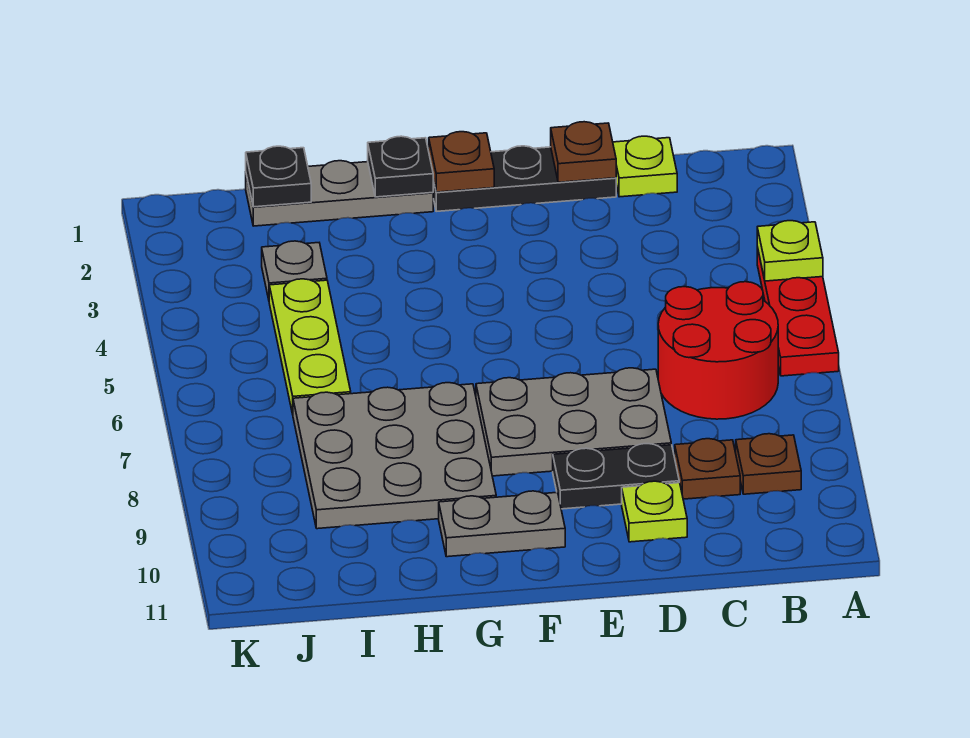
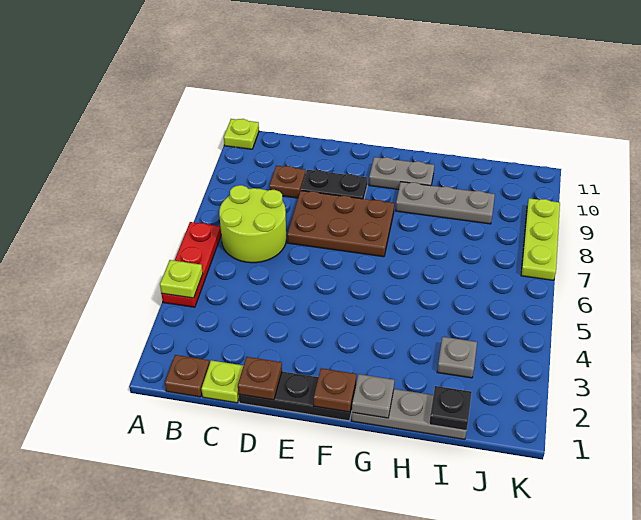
red 2x2 round brick [658,282,778,419] -> lime 2x2 round brick [219,185,286,263]
brown 1x1 plate [736,434,801,494] -> brown 1x1 plate moved to [165,355,210,397]
grey 2x3 plate [476,368,671,476] -> brown 2x3 plate [287,191,394,257]
lime 1x1 plate [622,481,687,542] -> lime 1x1 plate moved to [224,119,259,149]
black 1x1 plate [368,136,433,197] -> grey 1x1 plate [352,374,394,418]
grey 3x3 plate [293,383,496,529] -> grey 1x3 plate [396,182,495,224]
lime 1x3 plate [269,279,351,414] -> lime 1x3 plate moved to [521,198,560,280]

